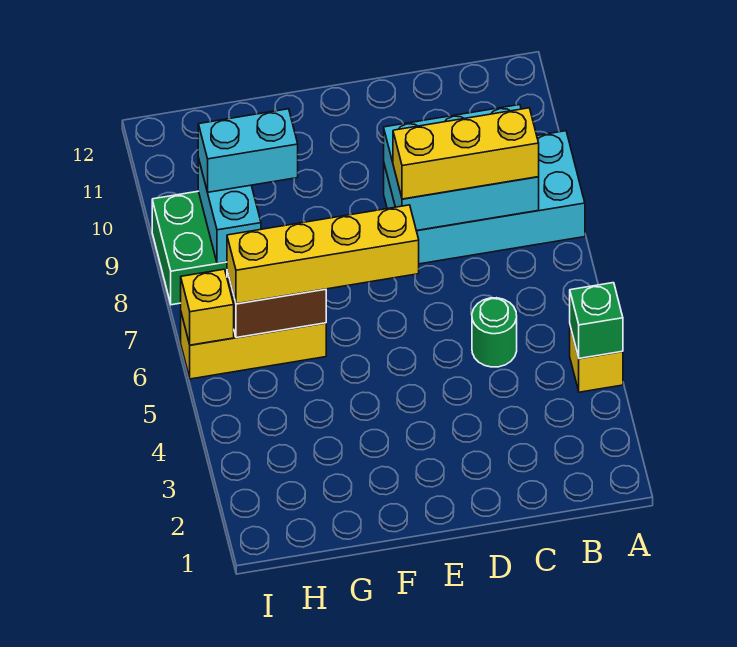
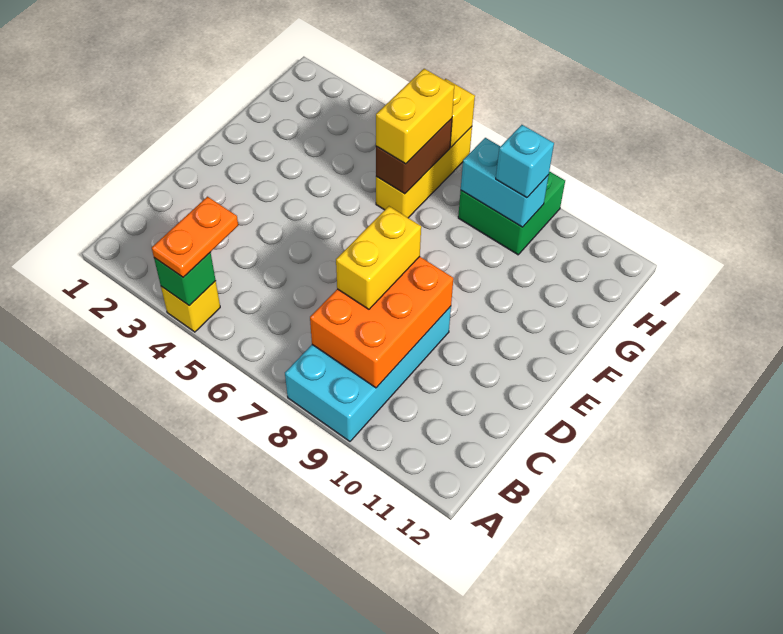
none -> orange 1x2 plate [152,197,238,277]
cyan 2x3 brick [384,105,539,231] -> orange 2x3 brick [310,257,453,388]
yellow 1x3 brick [393,108,539,199] -> yellow 1x2 brick [336,206,421,309]
green 1x1 round brick [472,298,517,367] -> none
yellow 1x4 brick [227,205,419,304] -> yellow 1x2 brick [376,69,454,164]
cyan 1x2 brick [198,109,298,192] -> cyan 1x1 brick [496,125,554,198]

